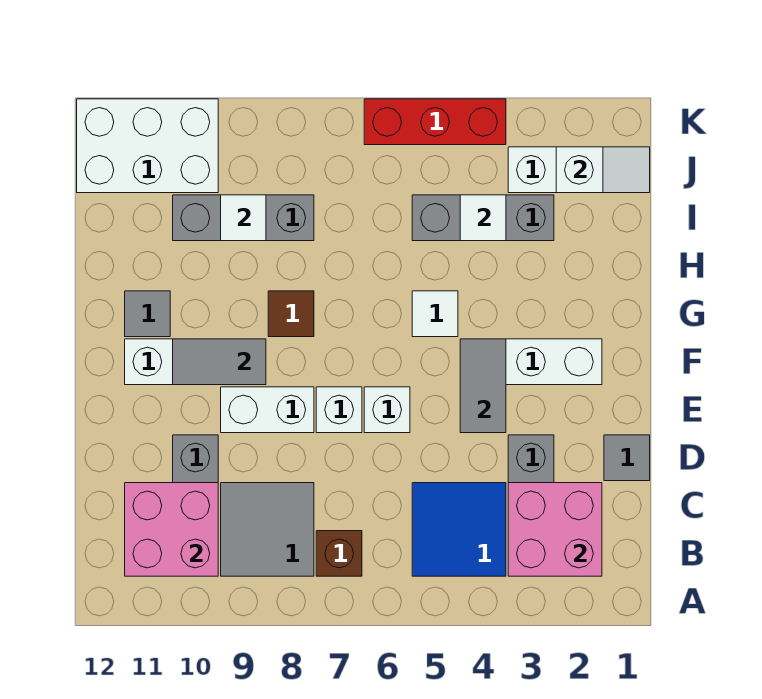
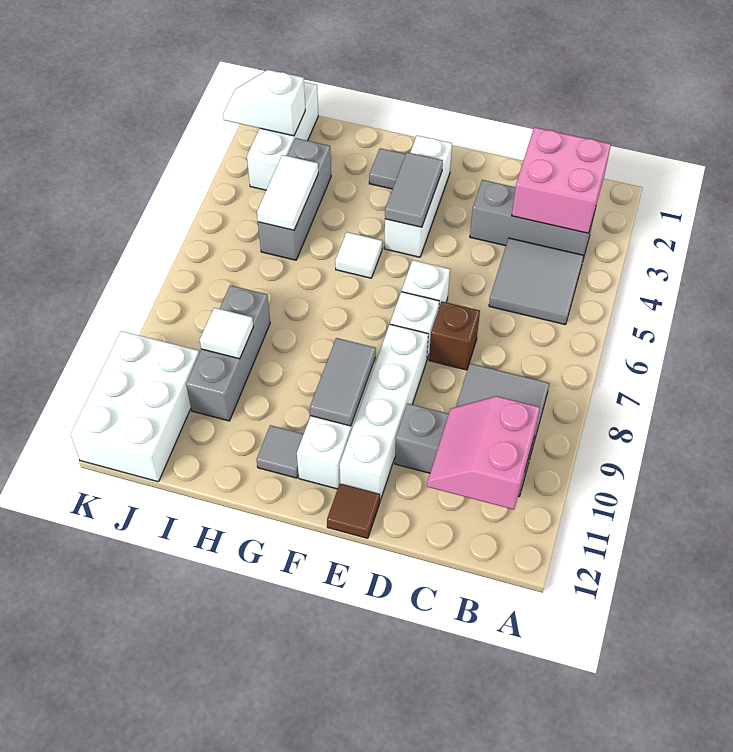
blue 2x2 tile [412,483,506,576] -> grey 2x2 tile [489,238,584,325]
brown 1x1 brick [316,531,362,576] -> brown 1x1 brick moved to [429,302,480,370]
pink 2x2 brick [125,483,218,576] -> pink 2x2 slope [427,396,540,509]
grey 1x1 tile [604,435,650,481] -> grey 1x1 tile moved to [369,148,406,189]
grey 1x2 tile [460,339,506,433] -> grey 1x2 tile turned to [385,152,443,227]
white 1x2 brick [221,387,314,433] -> white 1x4 brick [340,324,428,500]
brown 1x1 tile [268,291,314,337] -> brown 1x1 tile moved to [327,484,380,538]
white 1x1 tile [460,195,506,241] -> white 1x2 tile [257,155,318,230]
white 1x2 slope [556,147,650,193] -> white 1x2 slope turned to [223,70,305,136]
red 1x3 brick [364,99,506,145] -> none

